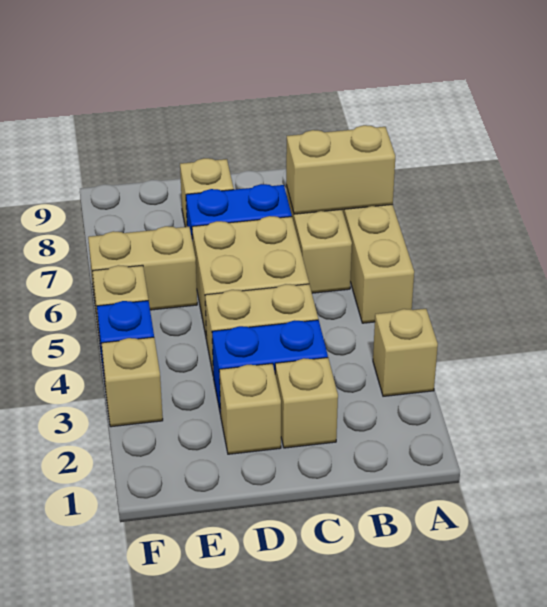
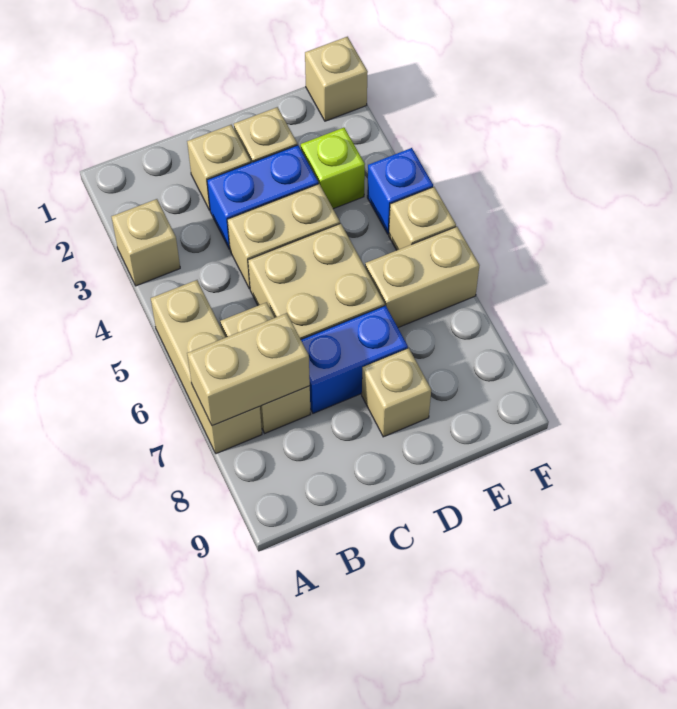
none -> lime 1x1 brick [301,128,365,209]
tan 1x1 brick [101,337,163,427] -> tan 1x1 brick moved to [305,37,368,121]

